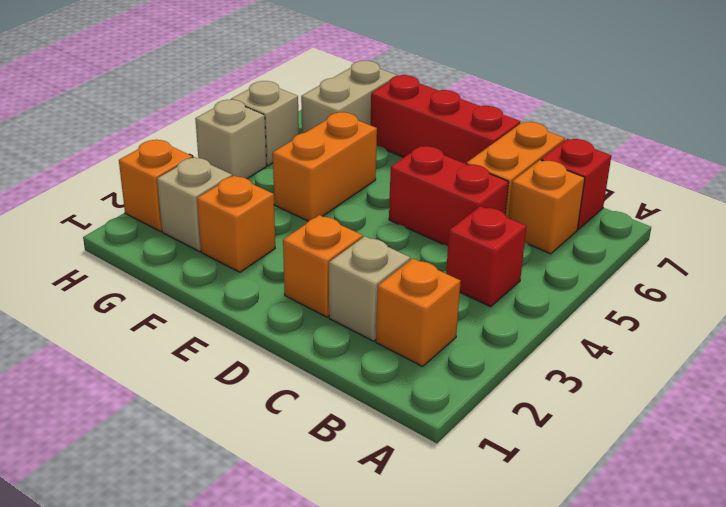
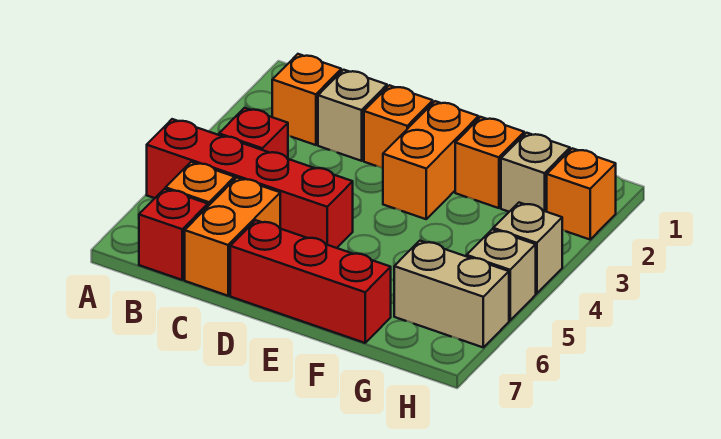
red 1x2 brick [389,146,509,246] -> red 1x4 brick [147,119,353,248]
orange 1x2 brick [273,112,377,221] -> orange 1x2 brick moved to [383,101,479,219]
tan 1x2 brick [301,61,397,133] -> tan 1x2 brick turned to [394,241,509,347]

